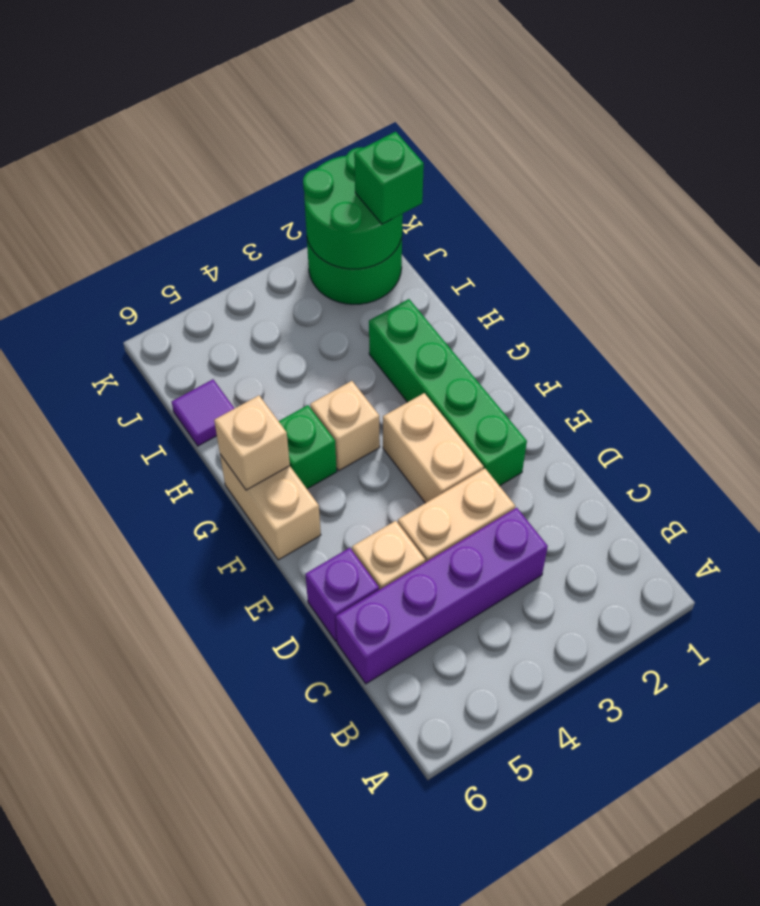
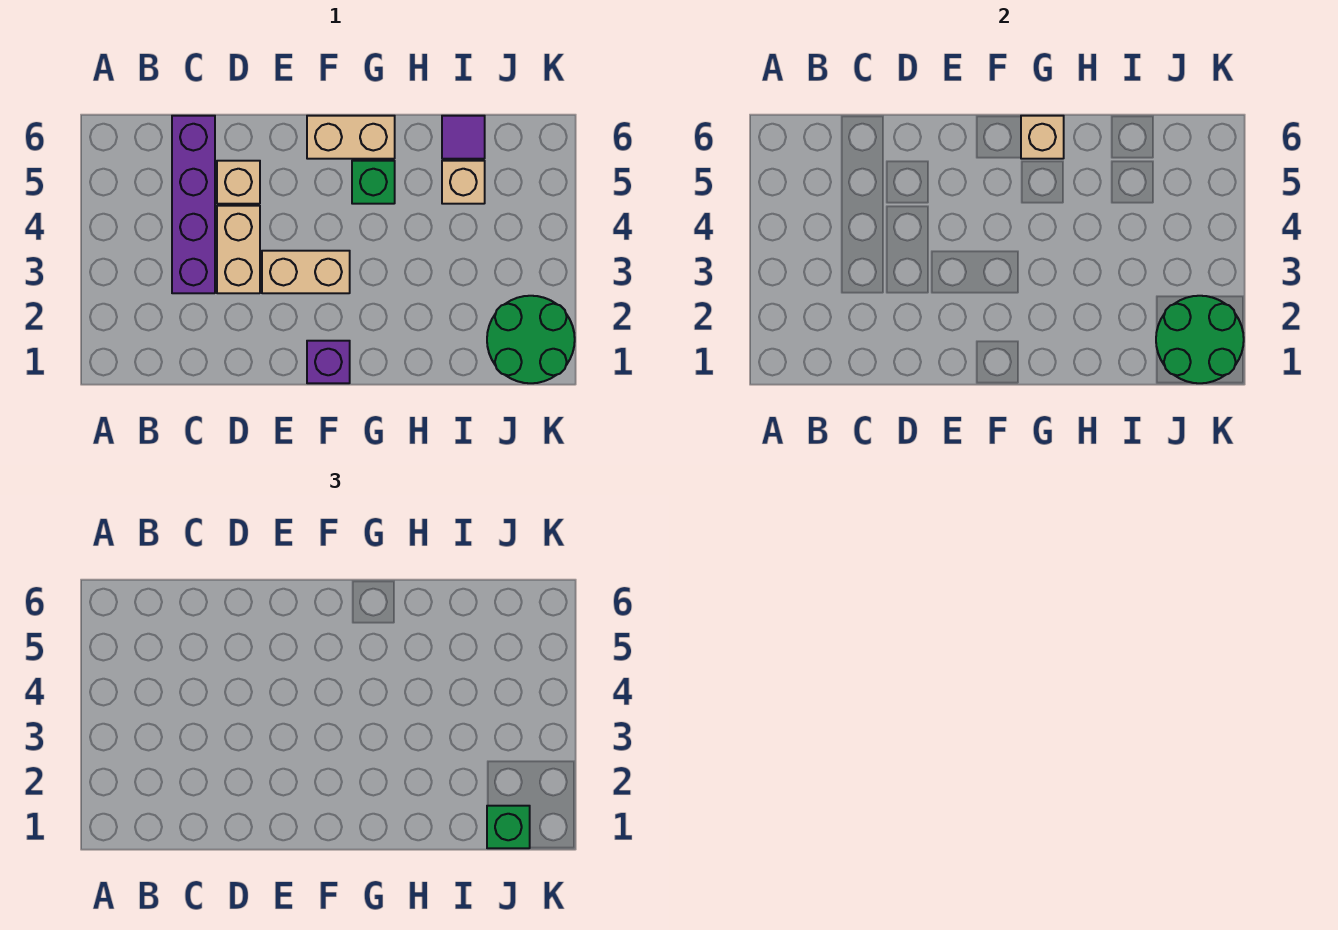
purple 1x1 brick [305,548,379,641] -> purple 1x1 brick moved to [307,341,350,383]
green 1x4 brick [369,299,527,486] -> none
tan 1x1 brick [310,381,380,471] -> tan 1x1 brick moved to [442,161,485,204]

